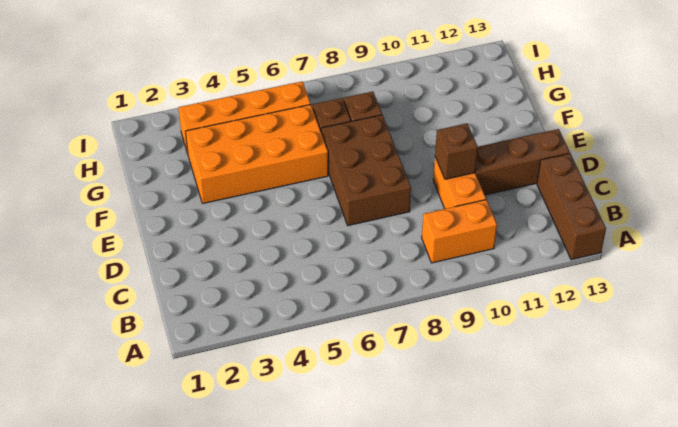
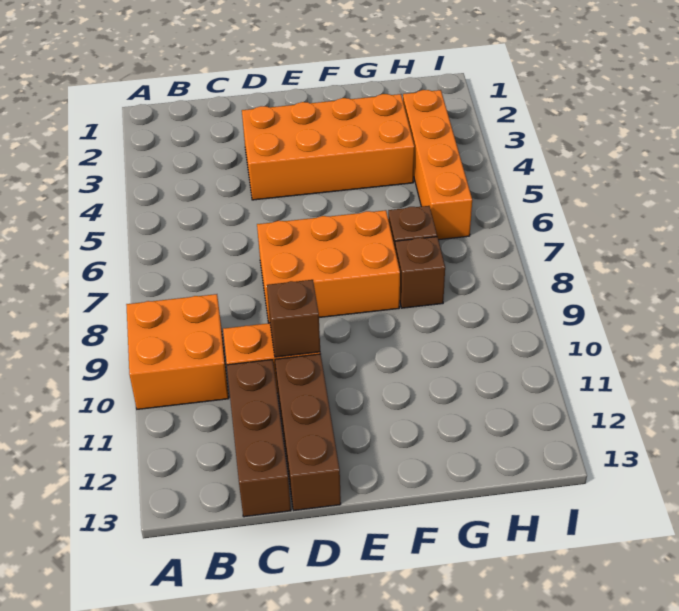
brown 1x3 brick [537,153,606,260] -> brown 1x3 brick turned to [227,360,291,517]
orange 1x2 brick [422,200,497,263] -> orange 2x2 brick [126,294,229,409]
brown 2x3 brick [321,115,411,226] -> orange 2x3 brick [257,210,400,323]
orange 2x4 brick [185,105,328,204] -> orange 2x4 brick turned to [242,94,414,200]

